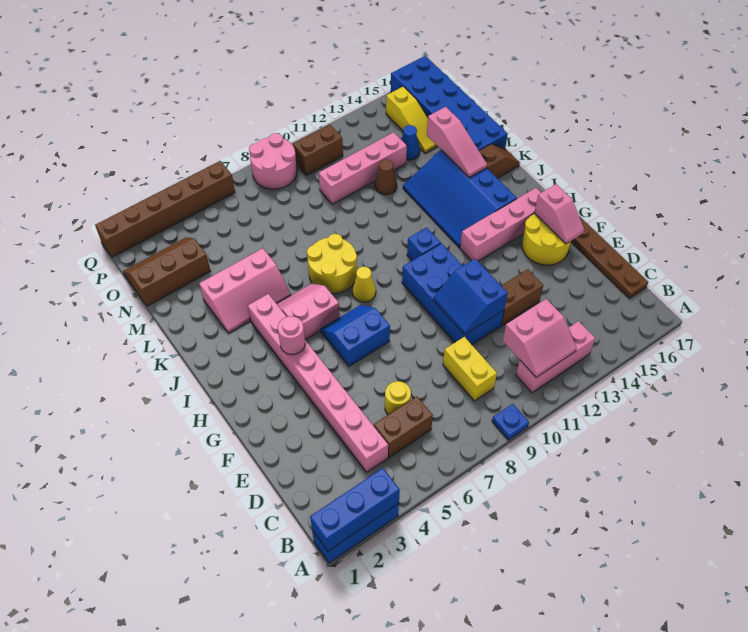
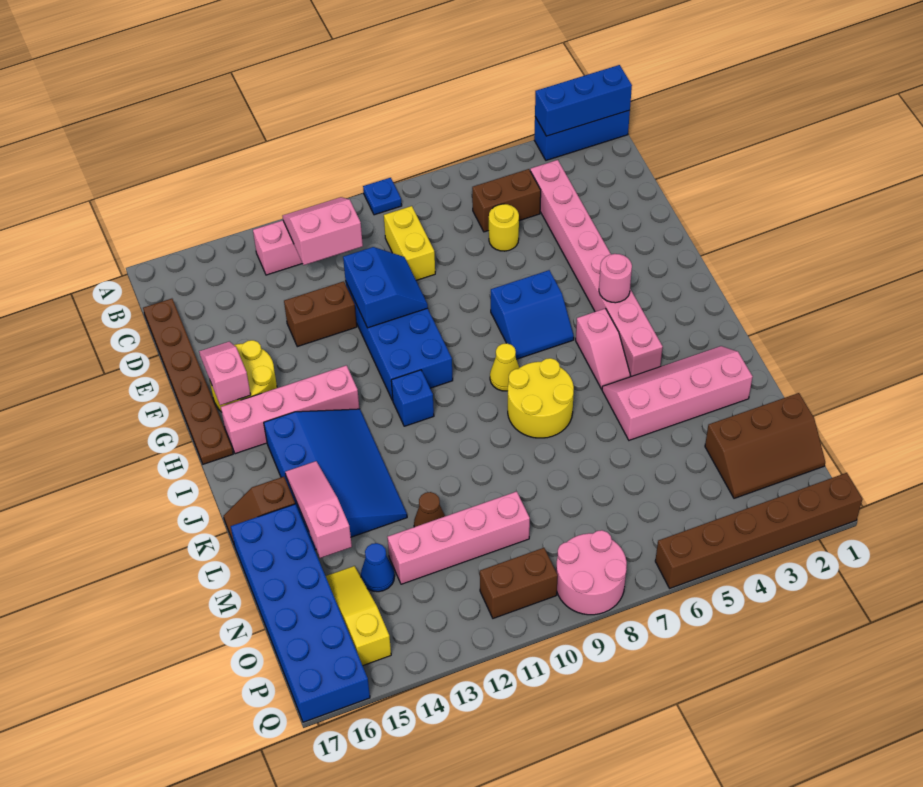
pink 2x2 slope [277,283,340,340] -> pink 1x2 slope [576,308,630,389]
pink 2x3 slope [199,248,291,333] -> pink 2x4 slope [602,346,753,440]

